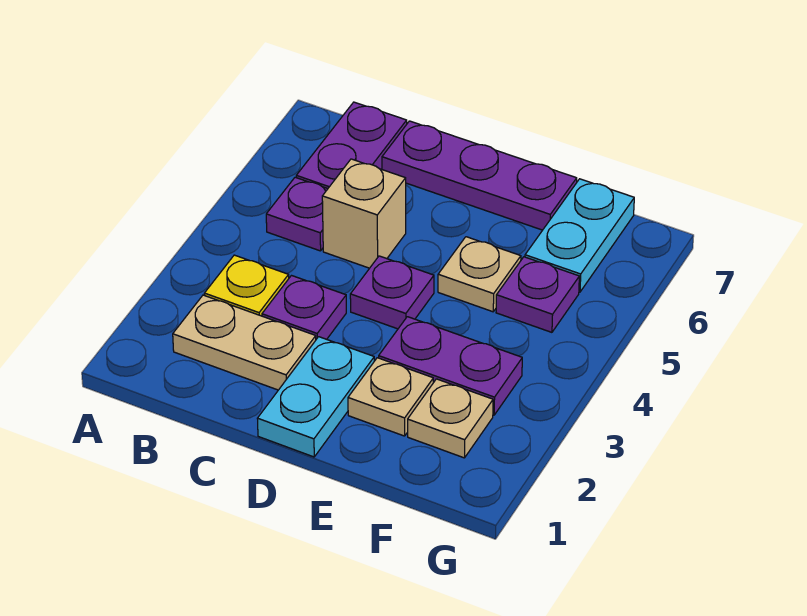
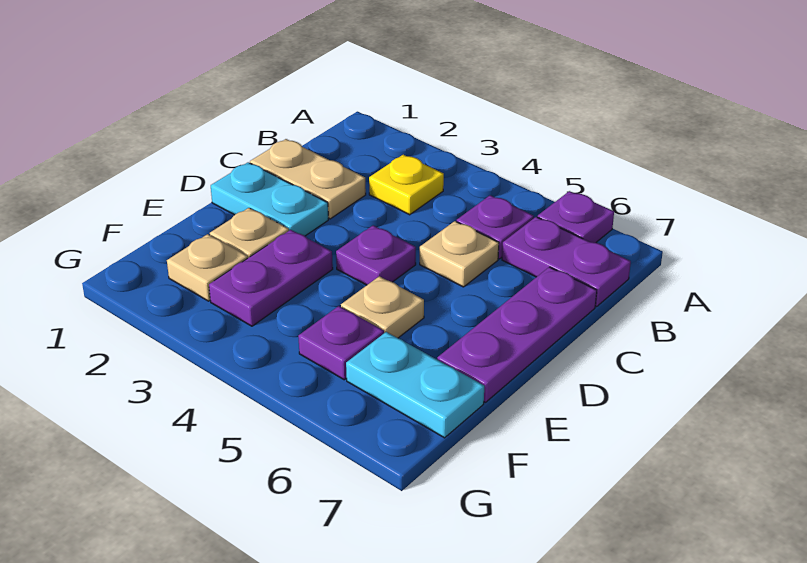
tan 1x2 plate [173,295,316,390] -> tan 1x2 plate turned to [250,139,366,219]
purple 1x1 plate [262,276,346,339] -> purple 1x1 plate moved to [538,191,614,243]
tan 1x1 brick [322,159,406,268] -> tan 1x1 plate [420,221,499,287]

